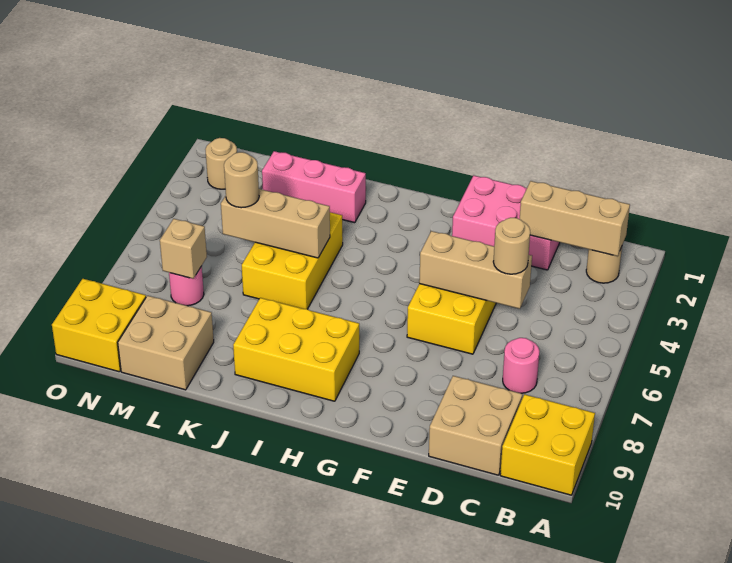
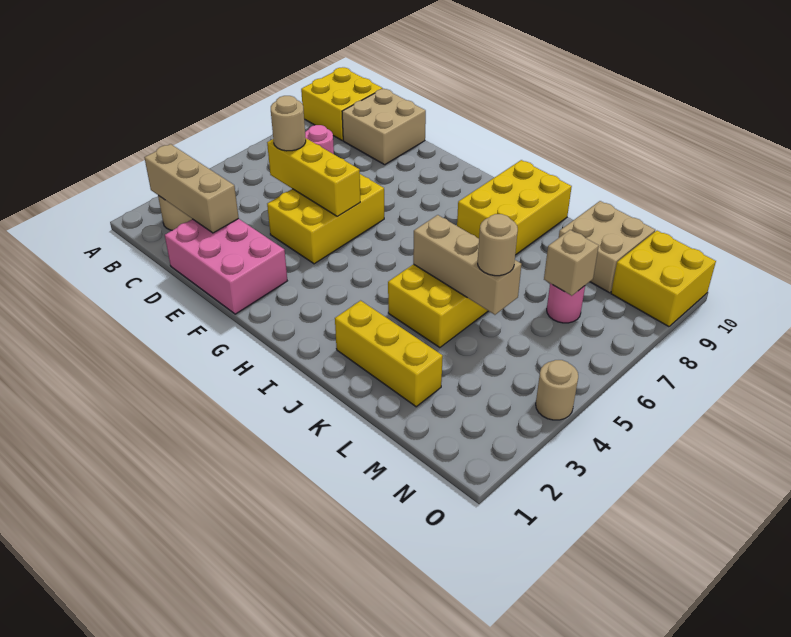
tan 1x3 brick [419,231,532,309] -> yellow 1x3 brick [267,138,360,216]
yellow 2x3 brick [233,298,359,401] -> yellow 2x3 brick turned to [457,160,572,255]
pink 1x3 brick [262,151,366,223] -> yellow 1x3 brick [335,301,443,407]
tan 1x1 round brick [205,138,237,189] -> tan 1x1 round brick moved to [536,360,578,420]

